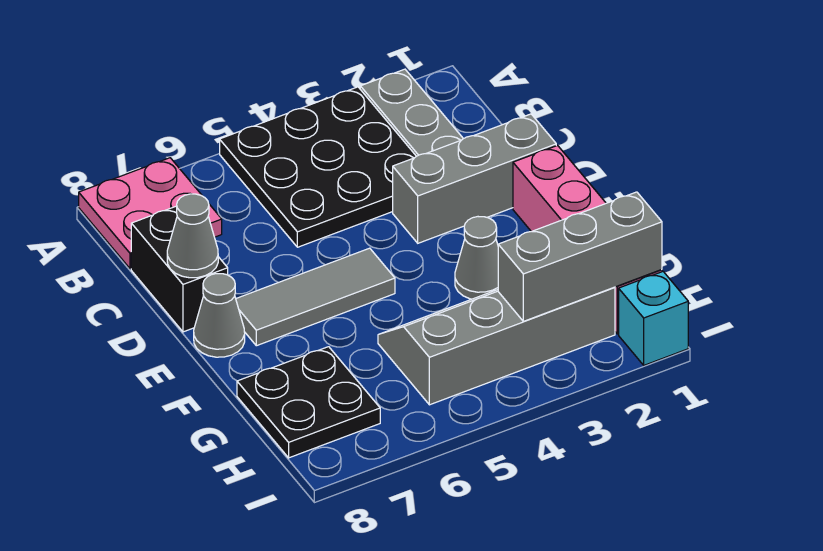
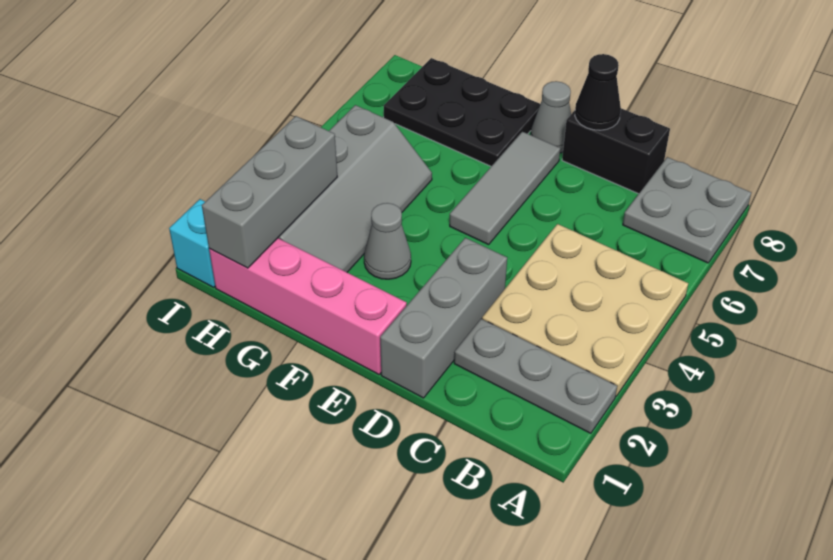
black 3x3 plate [220,87,416,247] -> tan 3x3 plate [482,224,688,396]
pink 2x2 plate [79,158,222,269] -> grey 2x2 plate [623,157,751,263]
grey 1x1 cone [167,194,218,278] -> black 1x1 cone [575,54,621,130]
black 2x2 plate [237,347,380,458] -> black 2x3 plate [384,58,540,166]

